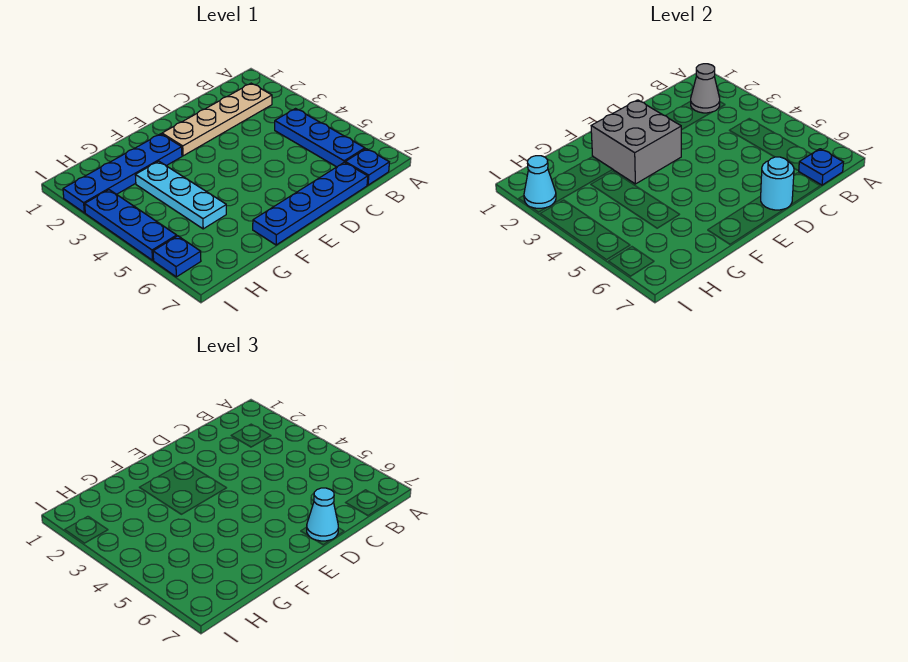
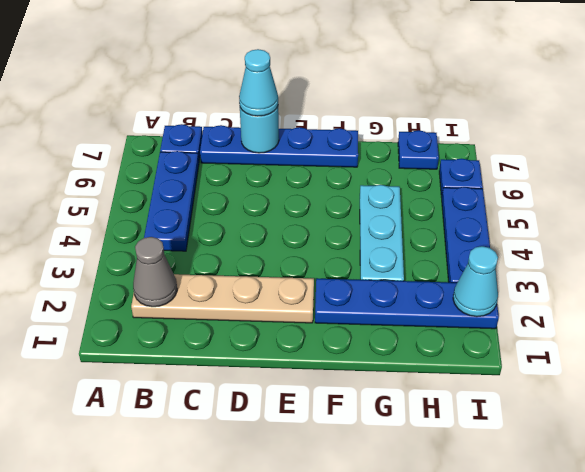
blue 1x1 plate [799,149,843,185] -> blue 1x1 plate moved to [398,130,439,169]
grey 2x2 brick [591,100,681,184] -> none

